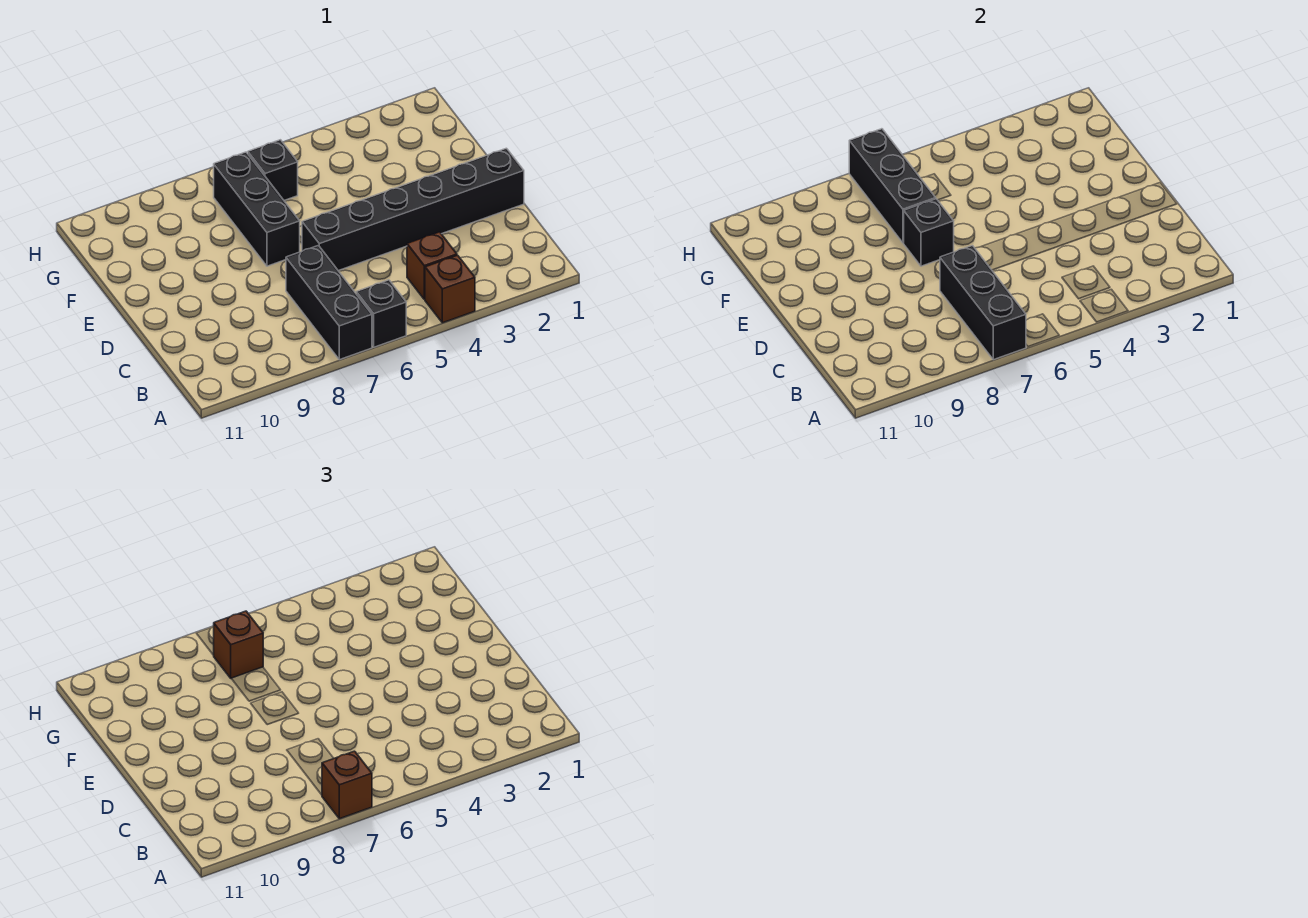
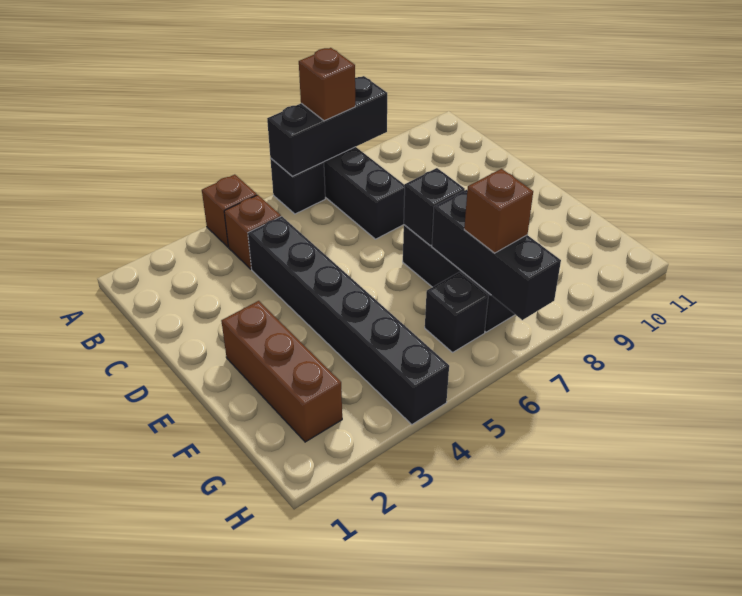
black 1x3 brick [940,246,1026,360] -> black 1x3 brick turned to [267,76,387,177]
black 1x6 brick [302,148,524,271] -> black 1x6 brick turned to [248,216,449,424]
none -> brown 1x3 brick [221,301,342,442]

